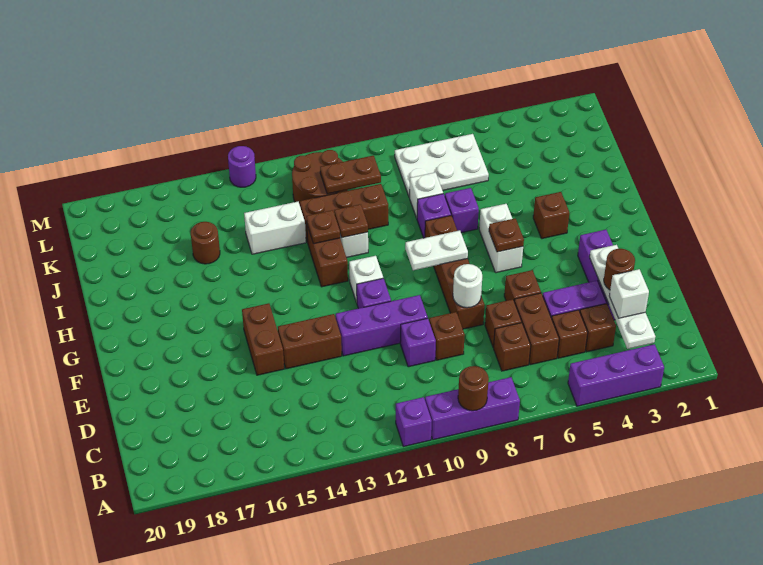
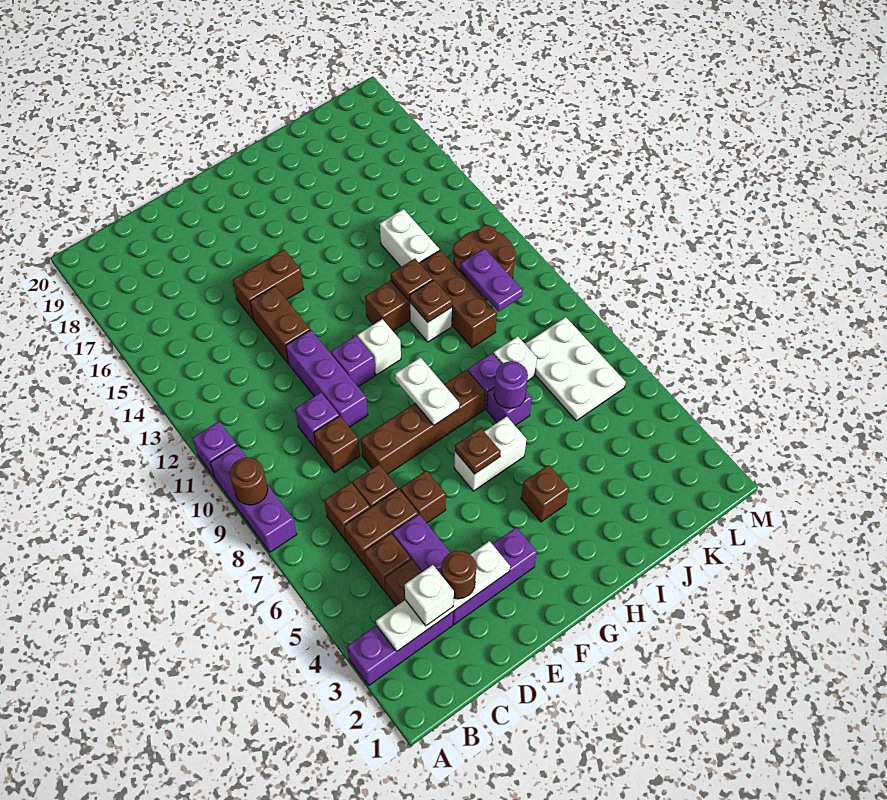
purple 1x3 brick [568,344,664,406] -> purple 1x3 brick turned to [347,612,453,685]
white 1x1 round brick [453,264,482,308] -> none
brown 1x1 round brick [191,222,220,264] -> none
brown 1x2 plate [320,156,381,194] -> purple 1x2 plate [460,248,523,312]
purple 1x1 round brick [228,146,256,187] -> purple 1x1 round brick moved to [494,361,528,408]

